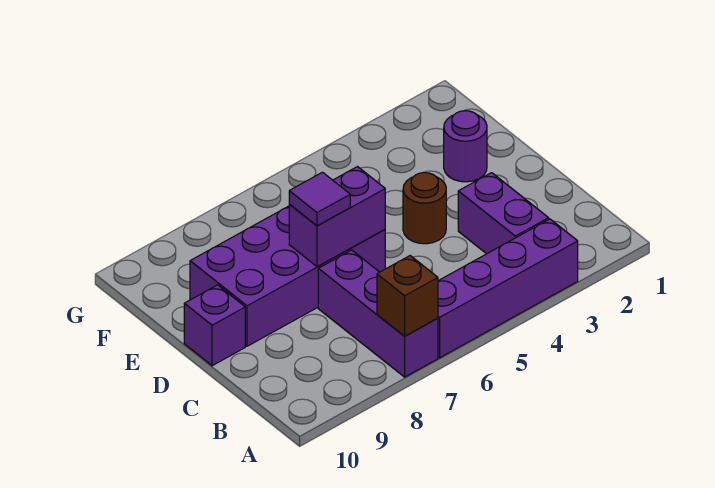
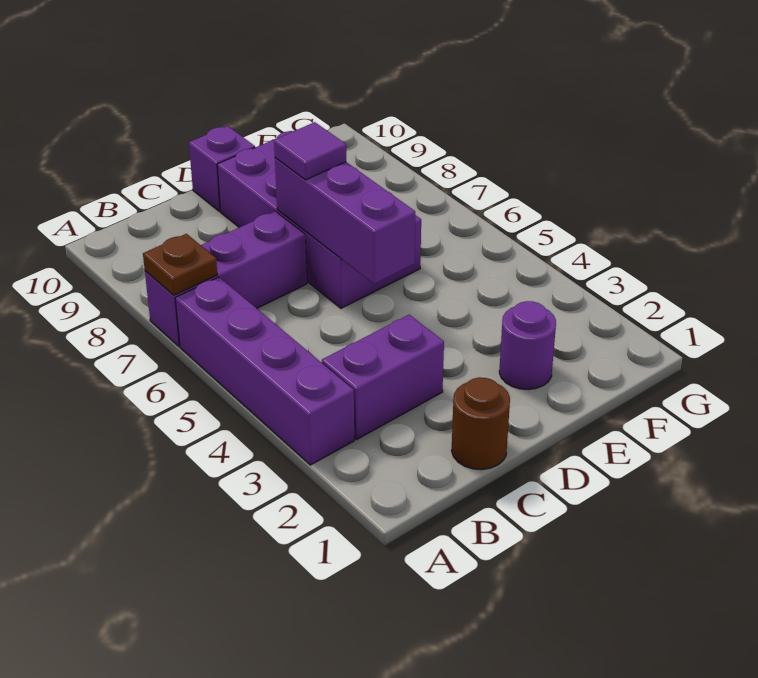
brown 1x1 brick [377,256,438,336] -> brown 1x1 plate [143,234,217,295]
brown 1x1 round brick [403,173,446,244] -> brown 1x1 round brick moved to [452,377,510,470]
purple 1x2 brick [289,167,385,267] -> purple 1x3 brick [275,158,415,284]

